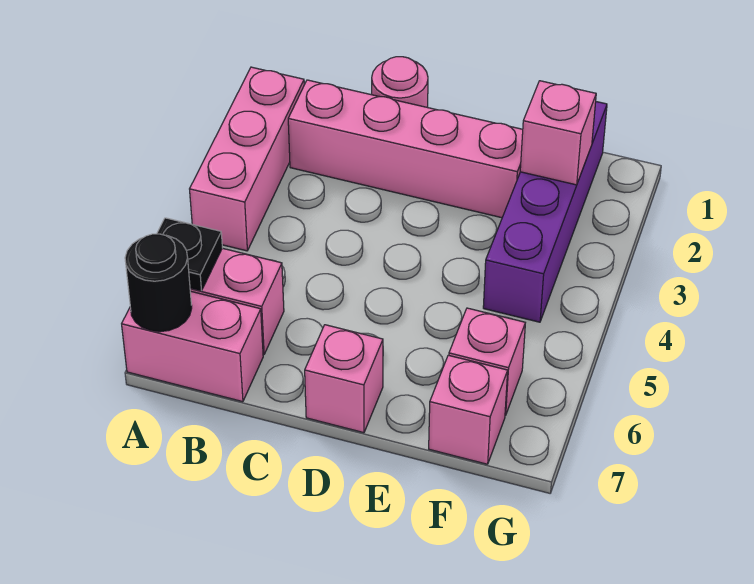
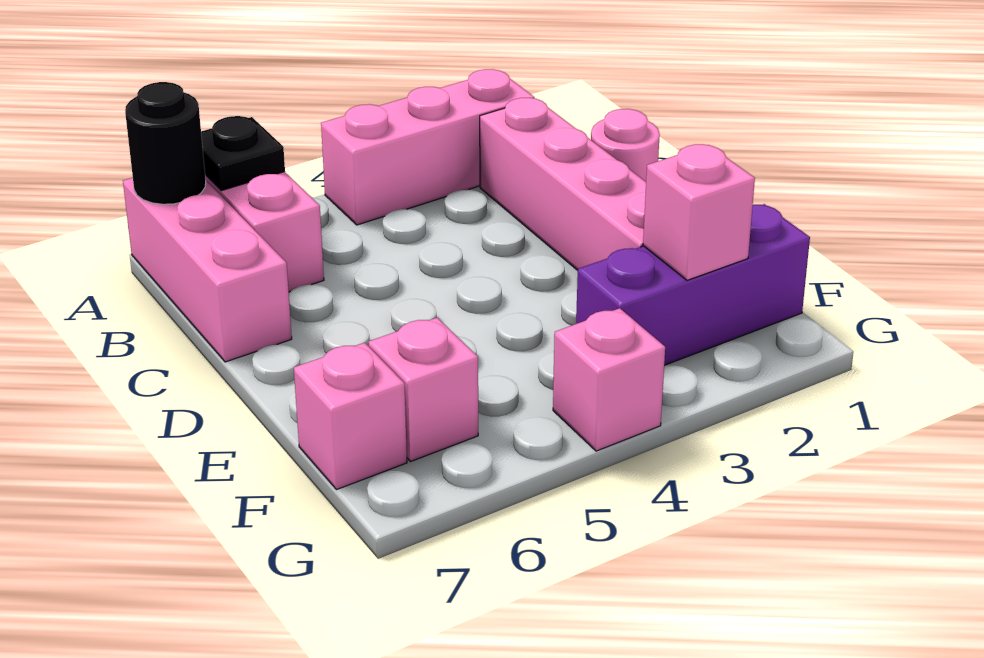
pink 1x2 brick [122,291,263,402] -> pink 1x3 brick [123,178,292,362]
pink 1x1 brick [305,325,383,433] -> pink 1x1 brick moved to [553,308,665,451]
purple 1x4 brick [483,102,607,322] -> purple 1x3 brick [576,204,810,365]

